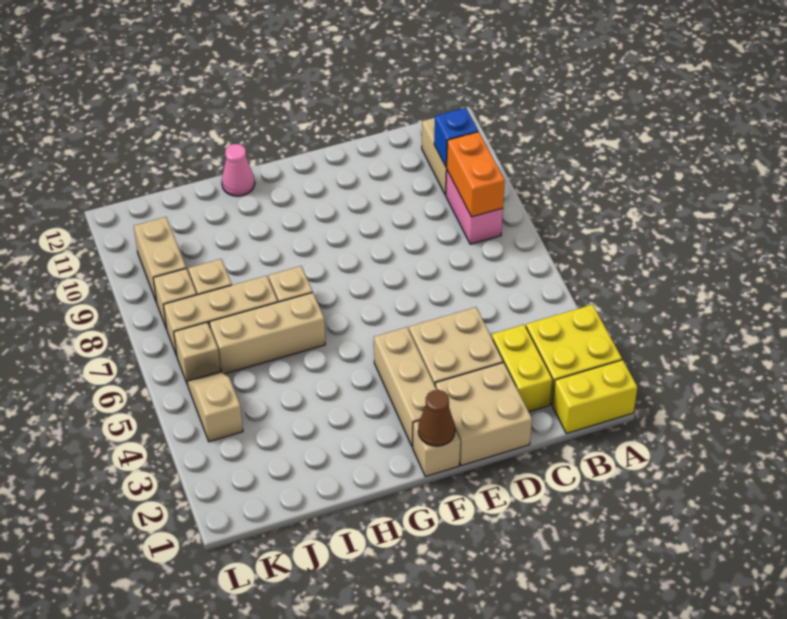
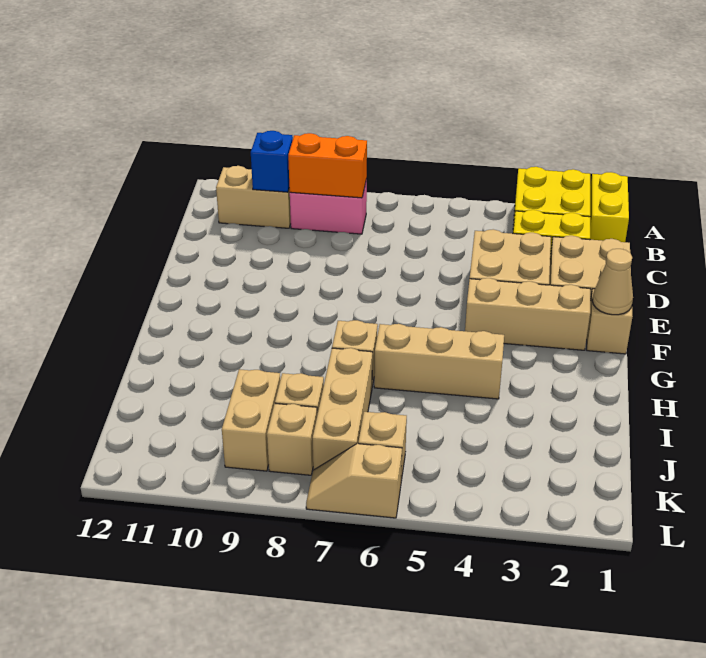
brown 1x1 cone [418,390,455,446] -> tan 1x1 cone [592,249,633,315]
tan 1x3 brick [209,293,325,374] -> tan 1x3 brick turned to [374,324,504,399]
pink 1x1 cone [222,144,255,196] -> none
tan 1x2 slope [187,372,243,442] -> tan 1x2 slope moved to [306,444,402,518]
tan 1x2 brick [134,217,186,302] -> tan 1x2 brick turned to [222,369,280,471]

